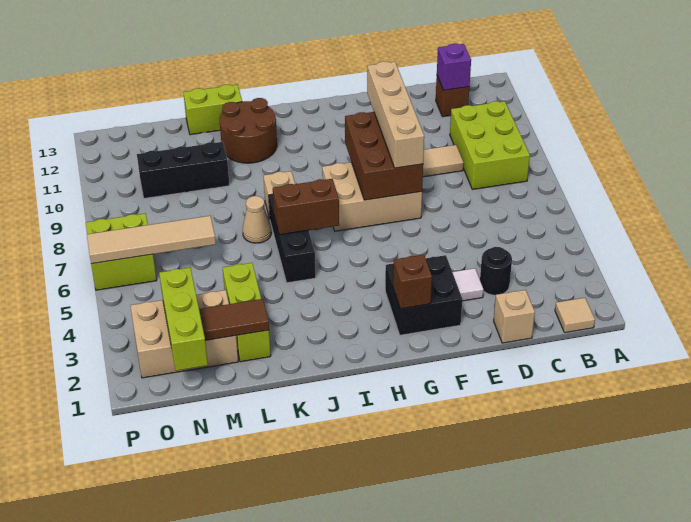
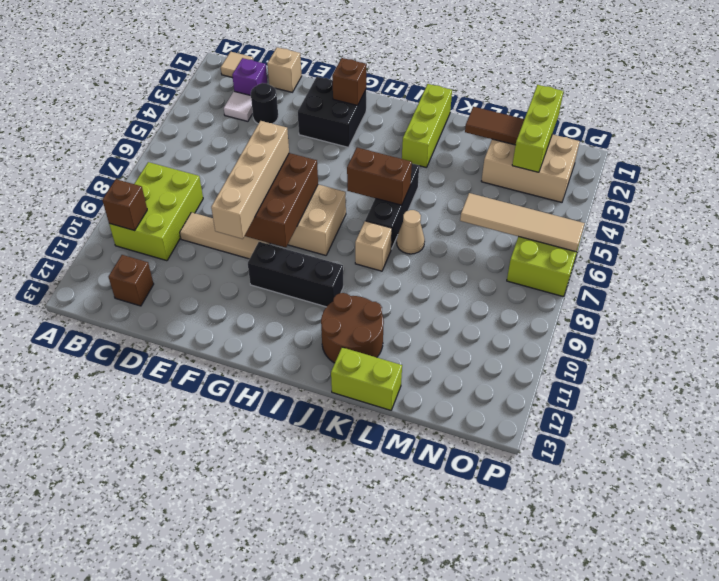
none -> brown 1x1 brick [102,179,147,231]
purple 1x1 brick [437,44,471,90] -> purple 1x1 brick moved to [232,58,267,95]
white 1x1 tile [453,268,483,301] -> white 1x1 tile moved to [224,91,253,121]
lime 1x3 brick [223,263,271,362] -> lime 1x3 brick moved to [402,84,452,168]
black 1x3 brick [137,142,230,198] -> black 1x3 brick moved to [248,242,344,307]

